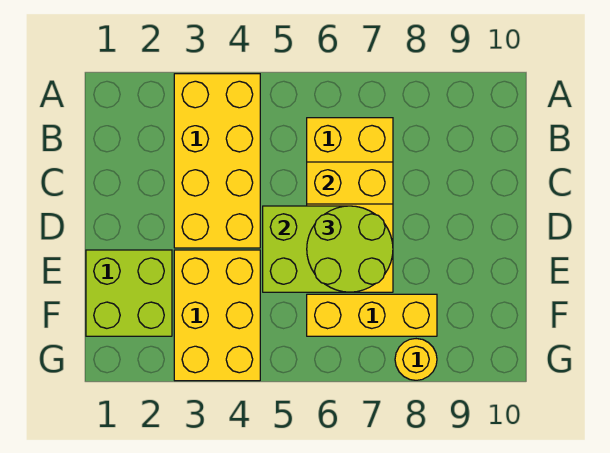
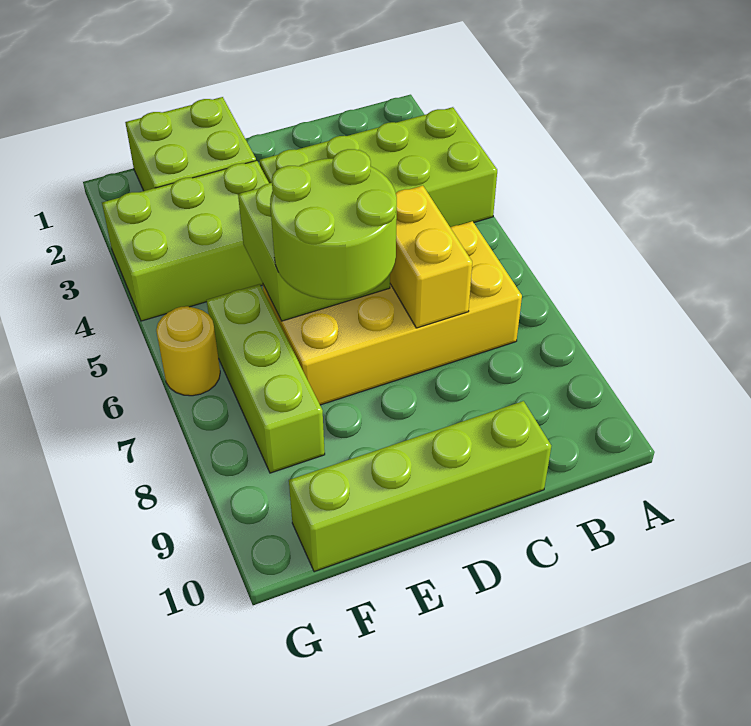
yellow 2x4 brick [174,74,260,248] -> lime 2x4 brick [259,107,497,227]
none -> lime 1x4 brick [289,401,551,572]
yellow 2x3 brick [174,250,260,381] -> lime 2x3 brick [102,160,269,321]
yellow 1x3 brick [307,294,437,336] -> lime 1x3 brick [207,284,325,473]
yellow 1x1 round brick [395,339,437,380] -> yellow 1x1 round brick moved to [156,306,220,396]

